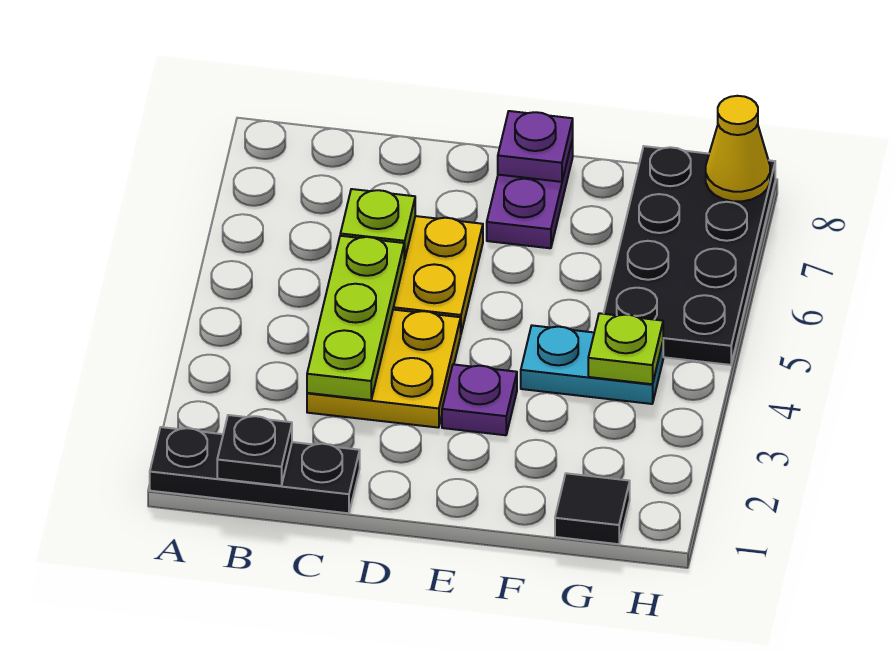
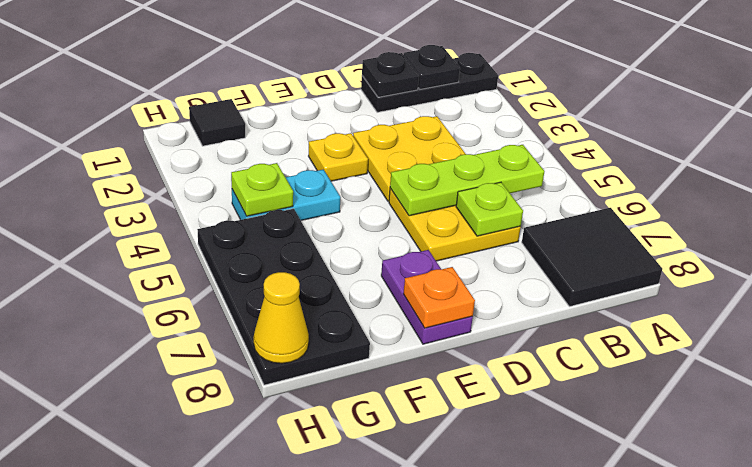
none -> black 2x2 tile [522,208,662,306]
none -> black 1x1 plate [362,52,419,97]
lime 1x3 plate [307,236,404,400] -> lime 1x3 plate turned to [390,145,545,216]
purple 1x1 plate [442,364,517,435] -> yellow 1x1 plate [309,133,368,181]
purple 1x1 plate [498,111,573,182] -> orange 1x1 plate [403,267,475,328]

